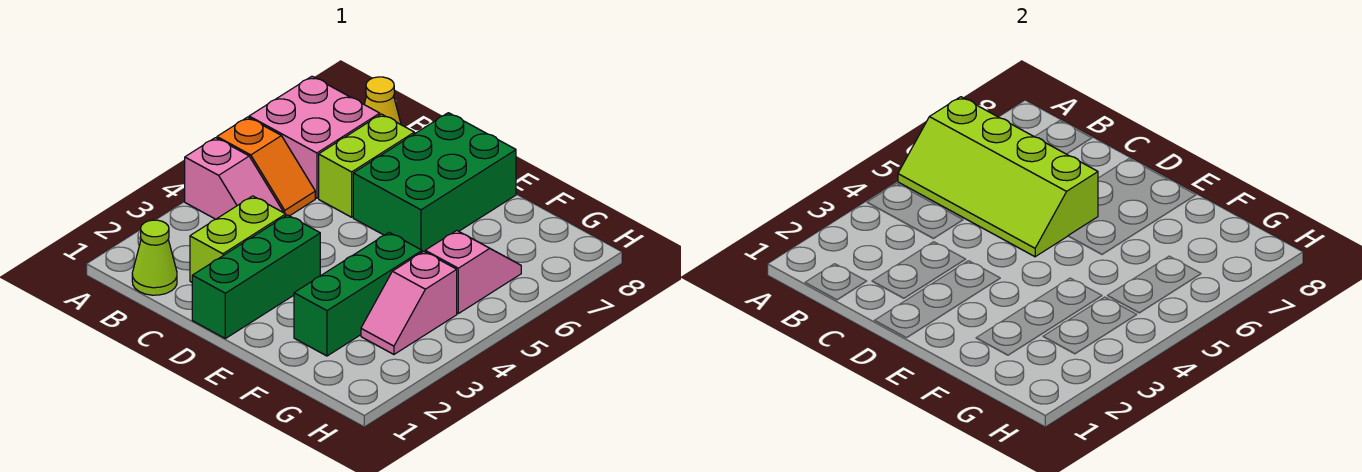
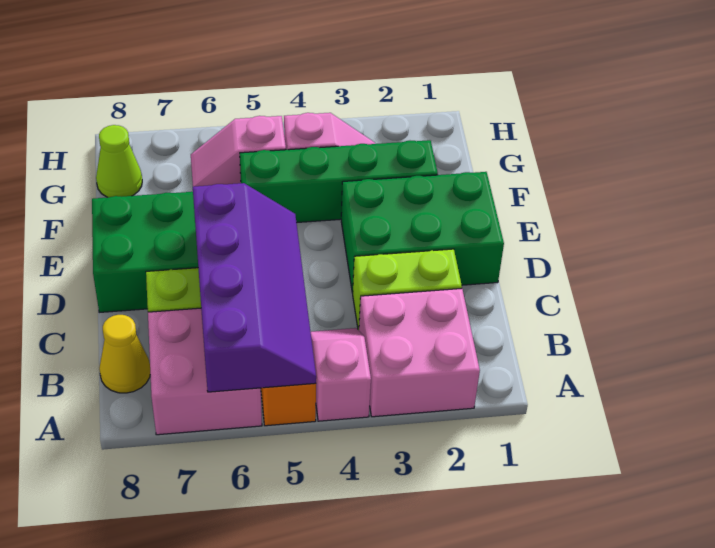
none -> pink 2x2 brick [359,289,480,417]
lime 2x4 slope [898,97,1098,257] -> purple 2x4 slope [193,183,316,392]
lime 1x1 cone [132,220,177,295] -> lime 1x1 cone moved to [96,125,142,197]
green 1x3 brick [192,215,320,338] -> green 2x3 brick [341,172,504,293]
green 1x3 brick [294,233,422,356] -> green 1x4 brick [240,140,438,223]

